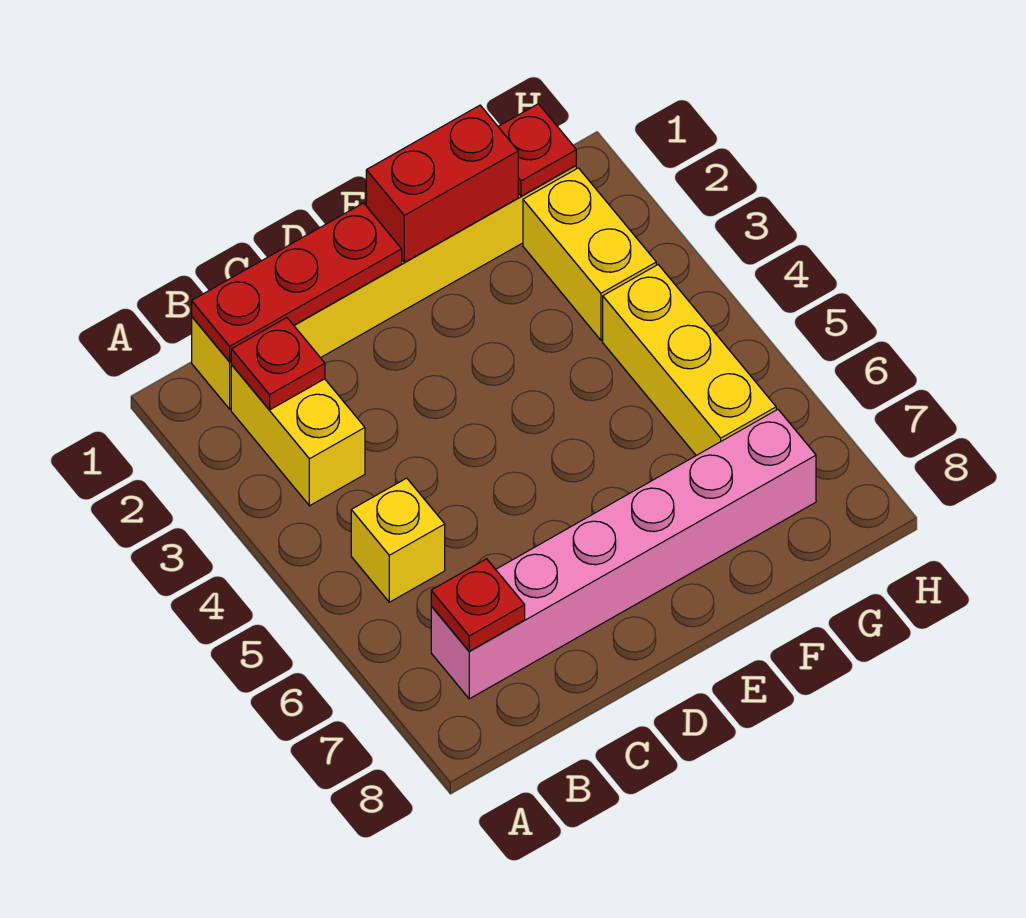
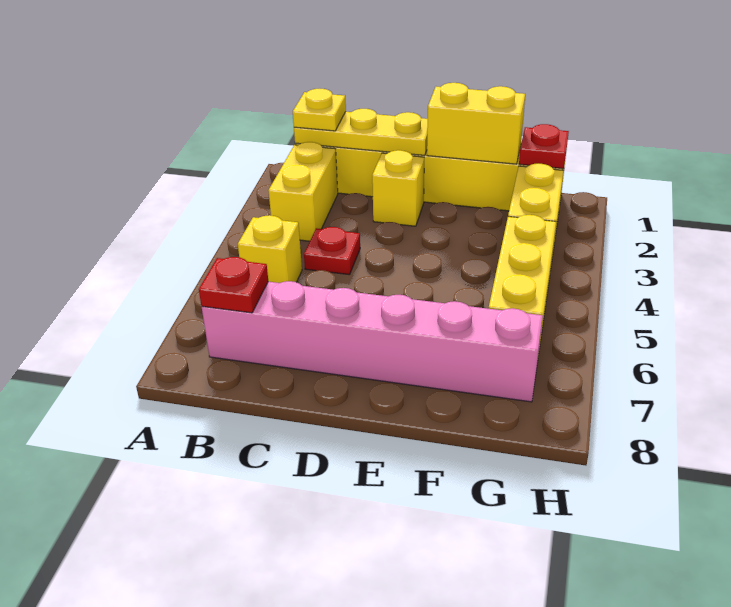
red 1x3 plate [192,203,402,361] -> yellow 1x3 plate [294,109,428,155]
none -> yellow 1x1 plate [293,89,346,131]
red 1x1 plate [231,318,325,410] -> red 1x1 plate moved to [304,227,360,275]
none -> yellow 1x1 brick [372,150,424,226]
red 1x2 brick [366,105,518,262] -> yellow 1x2 brick [427,83,525,164]

